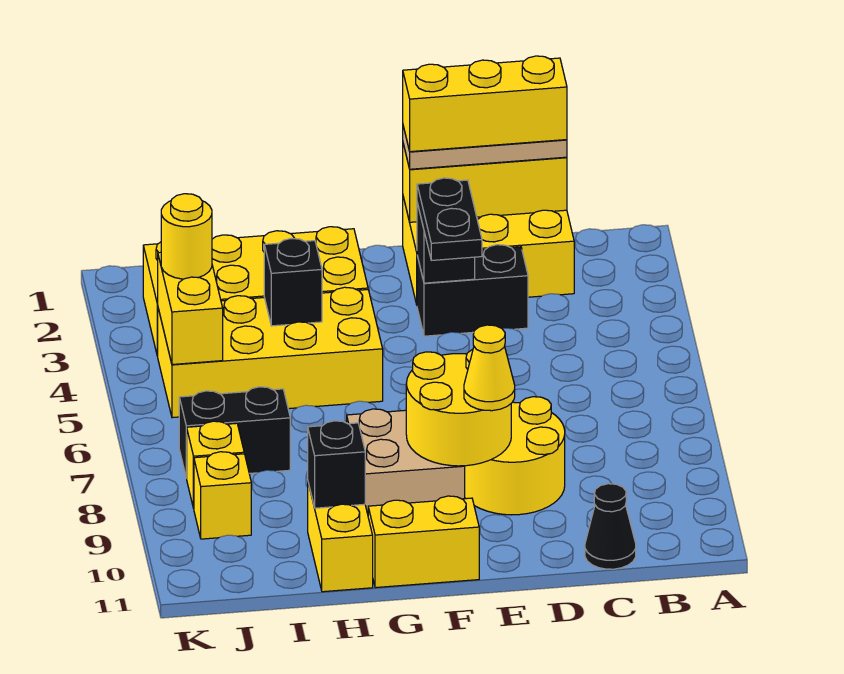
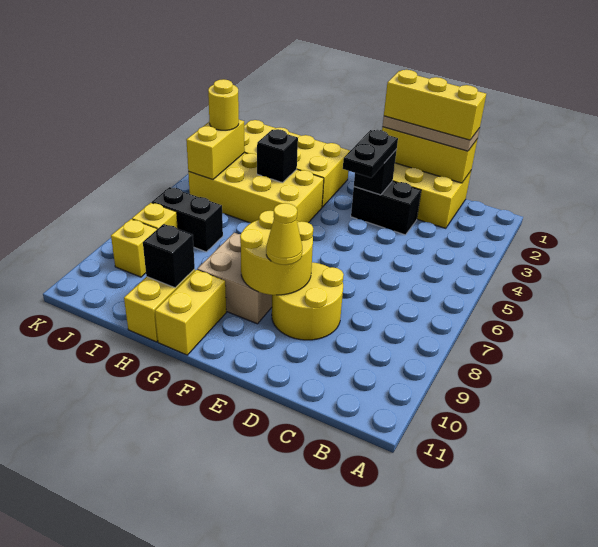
black 1x1 cone [585,484,636,569] -> none
yellow 1x2 brick [368,496,479,588] -> yellow 1x2 brick turned to [155,270,226,355]

